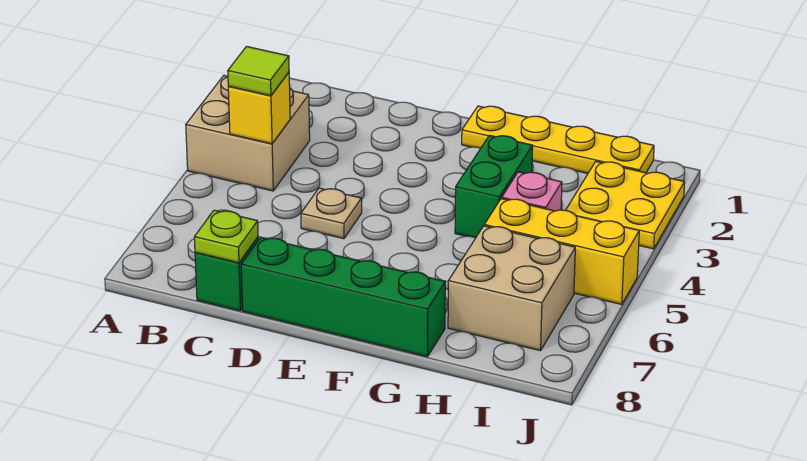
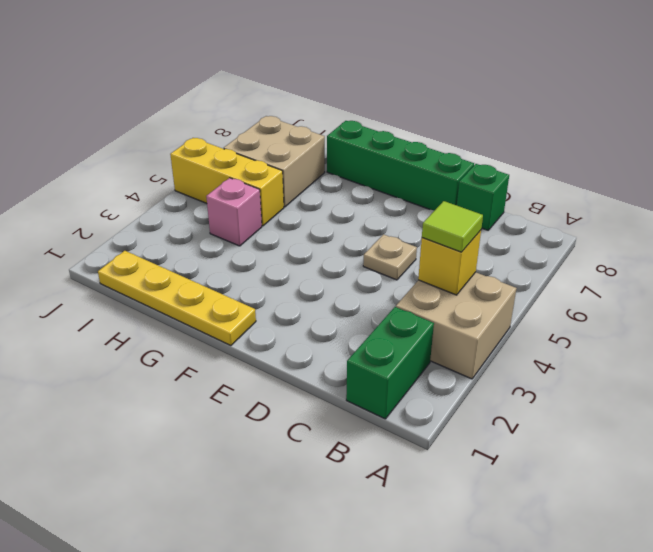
lime 1x1 plate [194,210,258,263] -> none
green 1x2 brick [455,135,533,238] -> green 1x2 brick moved to [346,307,434,419]
yellow 2x2 plate [566,162,685,249] -> none

